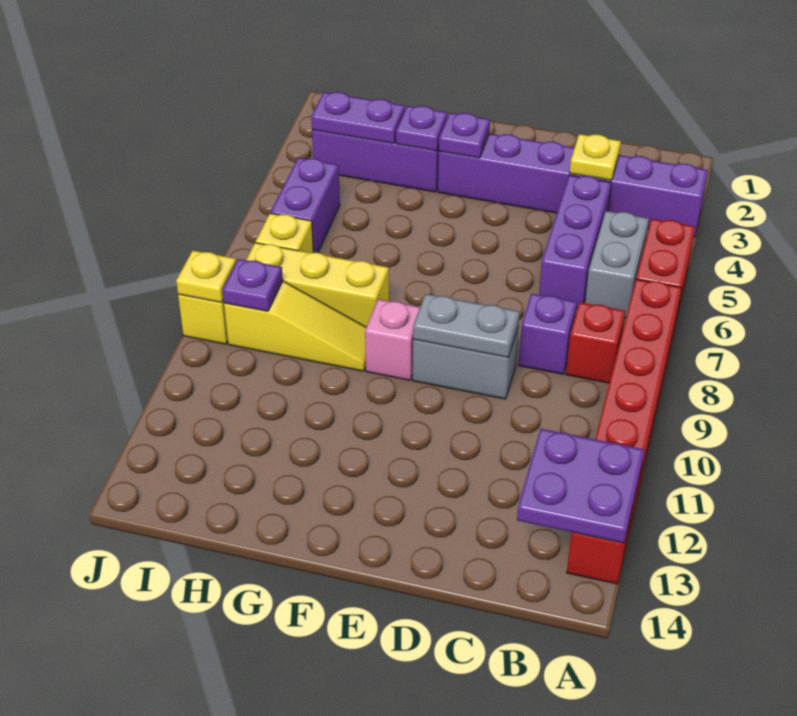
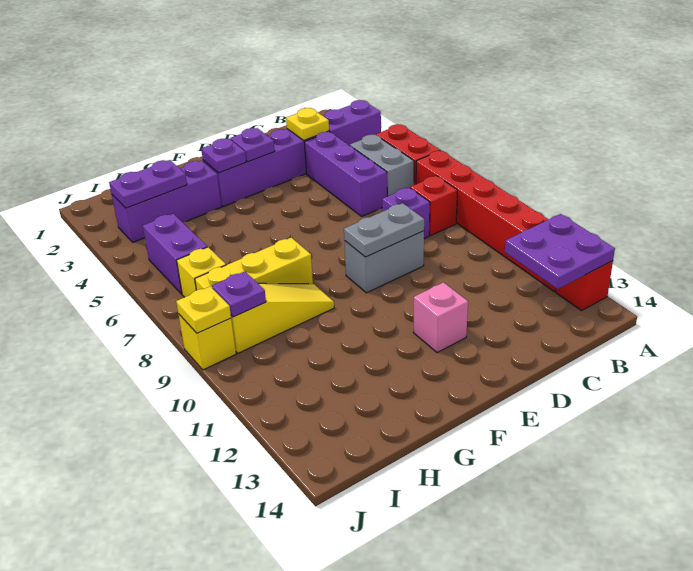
pink 1x1 brick [365,299,420,380] -> pink 1x1 brick moved to [413,282,468,353]
purple 1x1 plate [396,106,447,151] -> purple 1x1 plate moved to [230,128,275,162]

